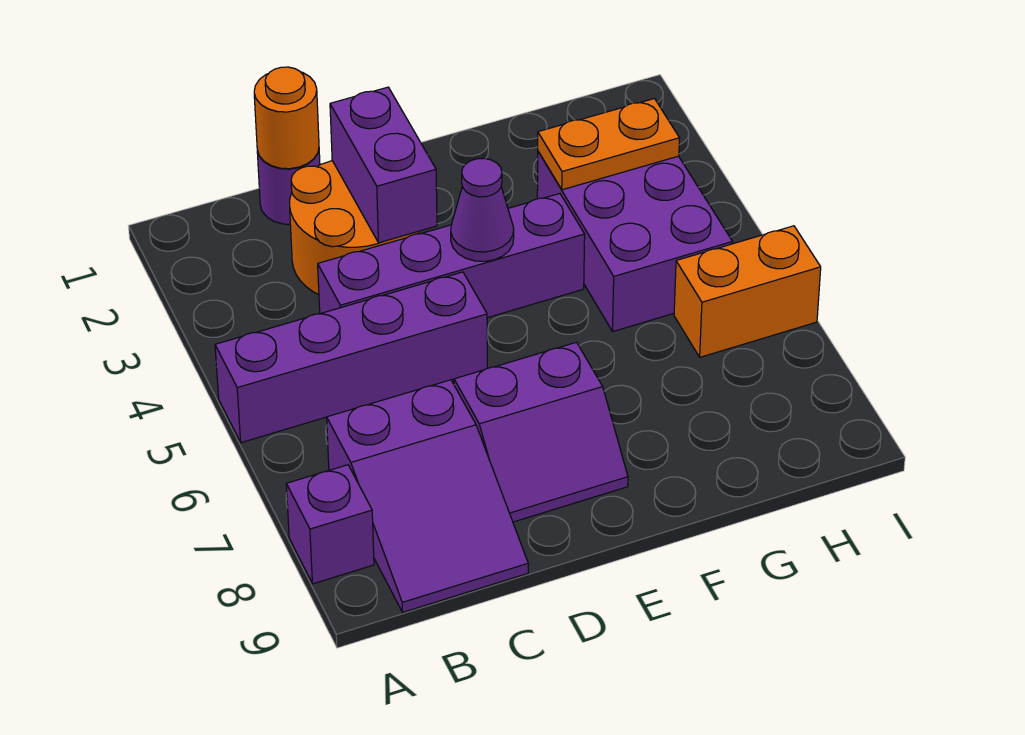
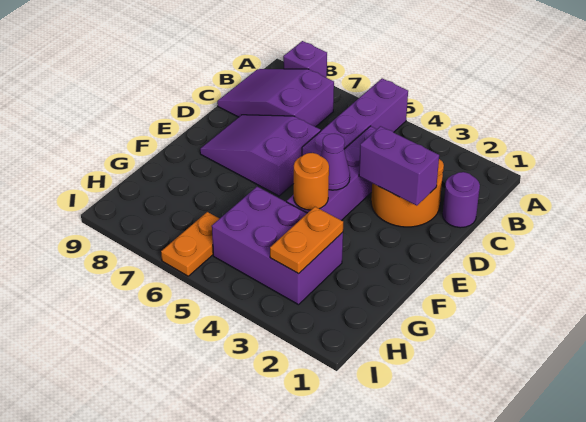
orange 1x1 round brick [254,67,319,169] -> orange 1x1 round brick moved to [294,153,329,210]
purple 2x2 slope [454,342,628,522] -> purple 2x3 slope [200,115,321,196]
orange 1x2 brick [674,226,821,357] -> orange 1x2 plate [161,212,219,276]

